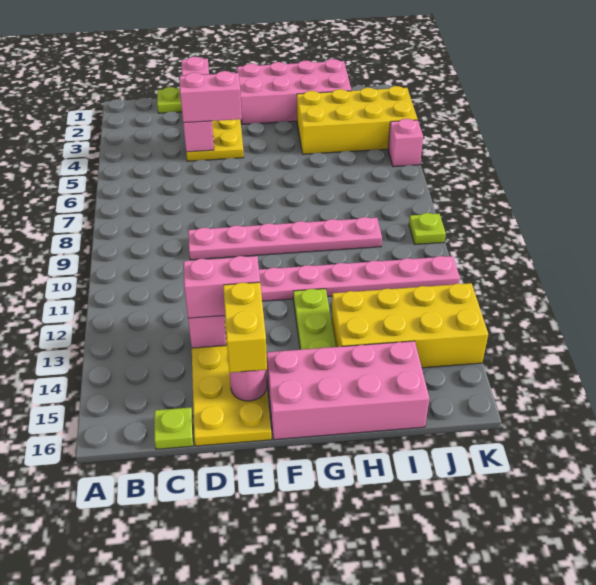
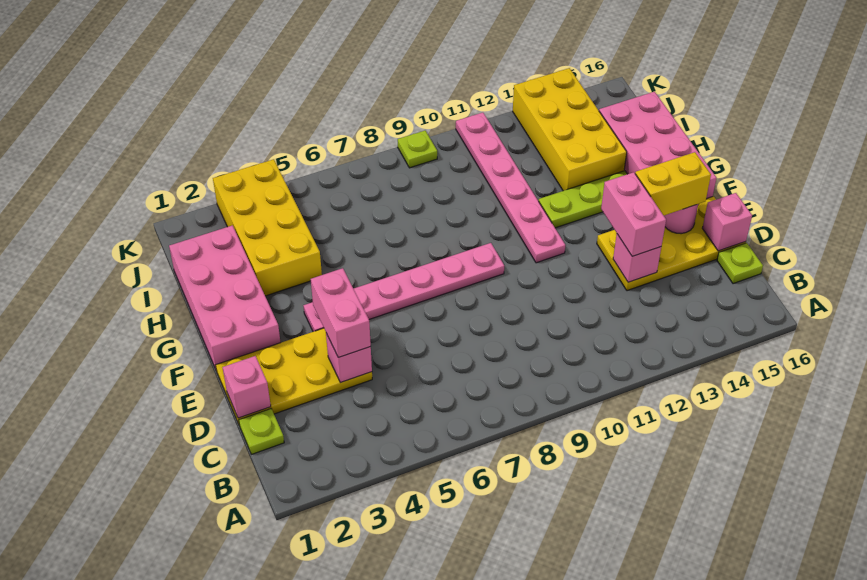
pink 1x6 plate [188,217,382,260] -> pink 1x6 plate turned to [304,243,504,332]
pink 1x1 brick [388,119,423,167] -> pink 1x1 brick moved to [702,193,752,251]

